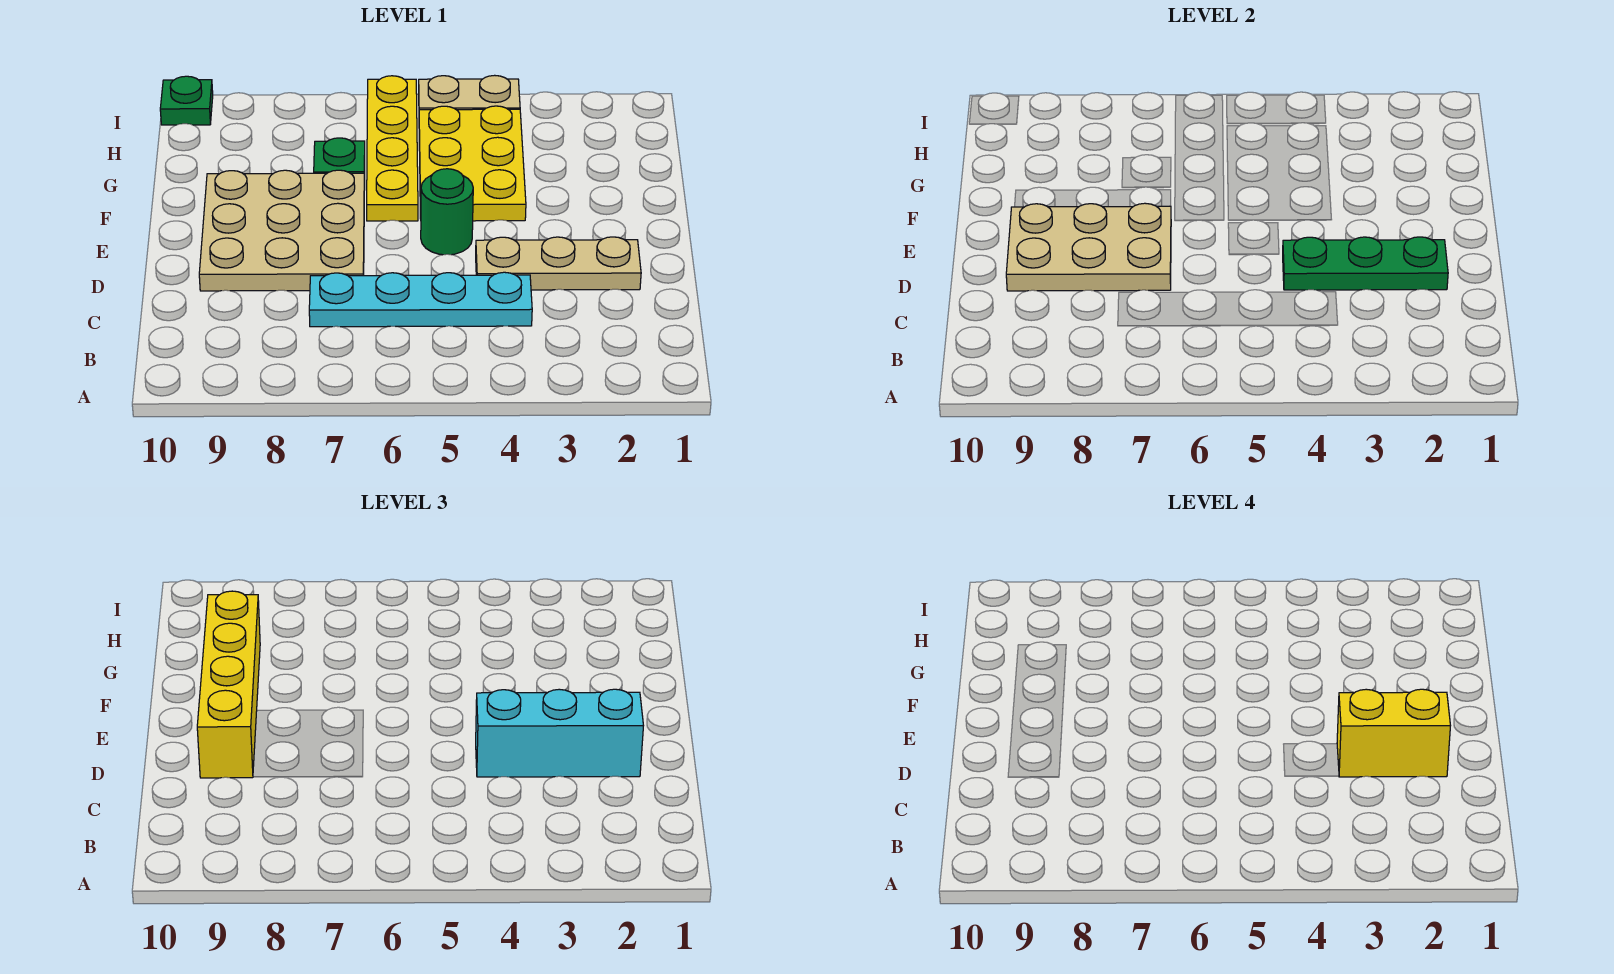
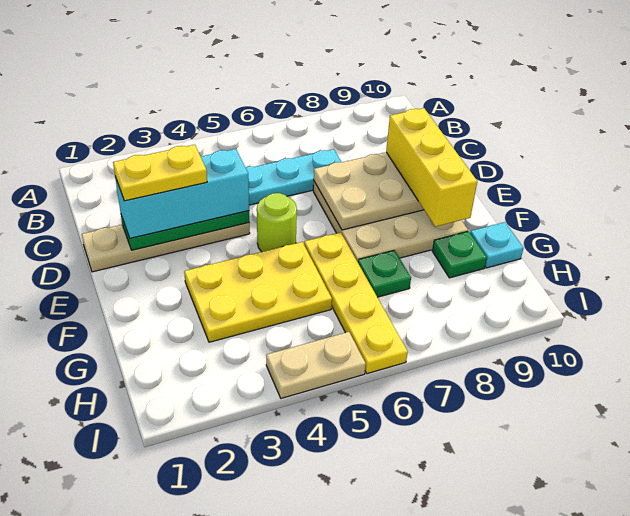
tan 1x3 plate [476,237,641,290] -> tan 1x4 plate [82,223,250,272]
yellow 1x2 brick [1337,689,1450,777] -> yellow 1x2 plate [113,145,207,201]
yellow 1x4 brick [197,591,260,778] -> yellow 1x3 brick [386,108,477,227]
green 1x1 round brick [421,169,473,255] -> lime 1x1 round brick [257,193,297,252]
yellow 2x3 plate [419,106,526,221] -> yellow 2x3 plate turned to [184,242,332,342]
none -> cyan 1x1 plate [470,222,523,268]
green 1x1 plate [160,76,213,125] -> green 1x1 plate moved to [432,231,487,278]

